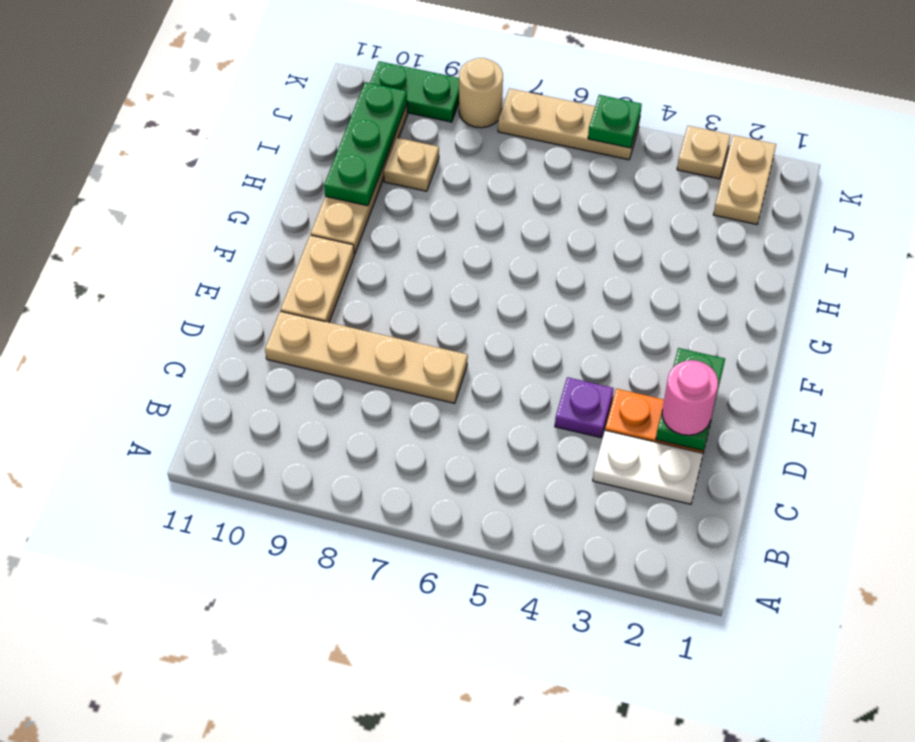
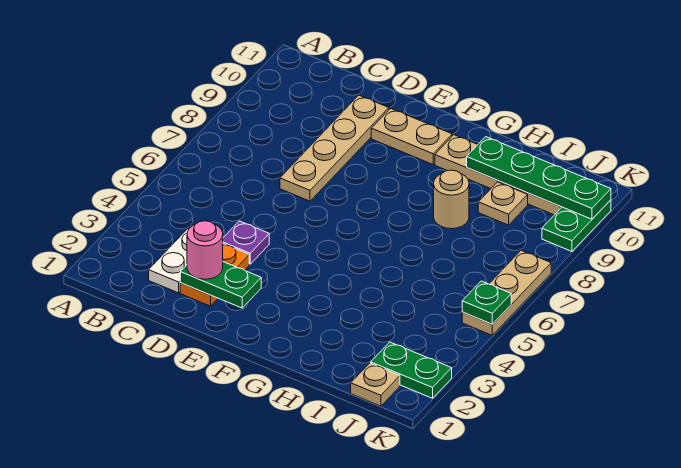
green 1x3 plate [324,82,407,206] -> green 1x4 plate [467,137,611,219]
tan 1x2 plate [713,135,776,224] -> green 1x2 plate [371,342,452,398]
tan 1x1 plate [677,126,730,179] -> tan 1x1 plate moved to [351,363,400,406]
tan 1x1 round brick [459,58,503,128] -> tan 1x1 round brick moved to [434,170,469,229]

